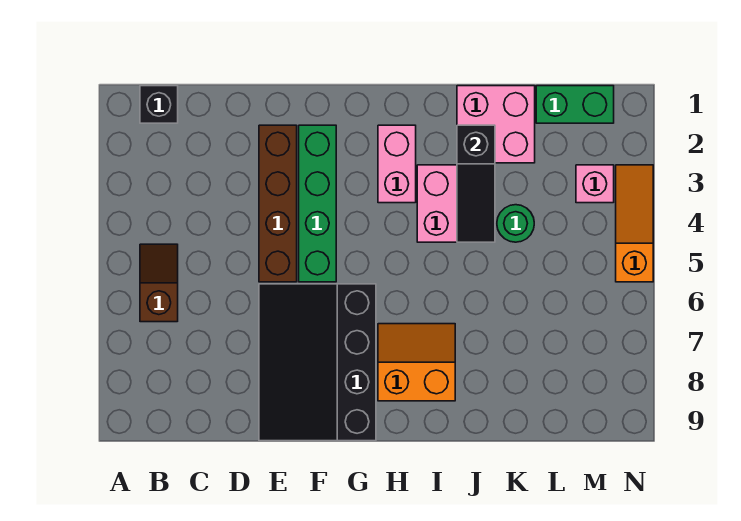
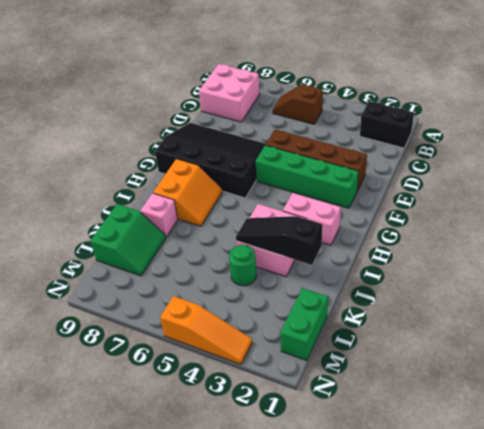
black 1x1 brick [140,86,178,123] -> black 1x2 brick [360,101,414,148]
brown 1x2 slope [140,244,178,322] -> brown 1x2 slope turned to [273,84,323,124]
pink 2x2 brick [457,86,535,163] -> pink 2x2 brick moved to [199,64,260,122]
none -> green 2x2 slope [91,204,166,276]
pink 1x1 brick [576,165,614,203] -> pink 1x1 brick moved to [140,193,178,237]

